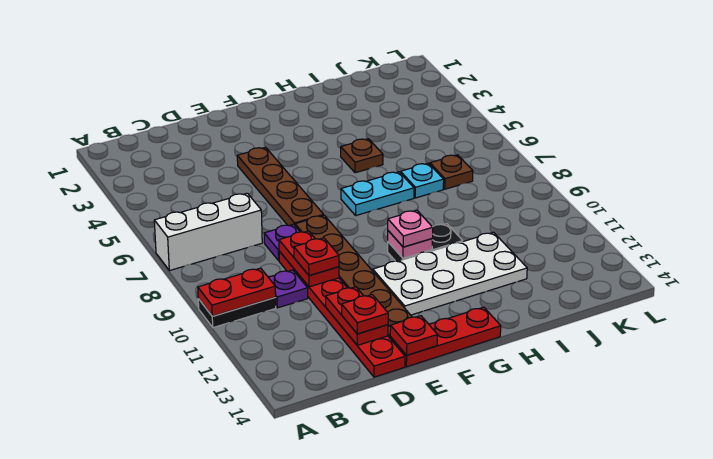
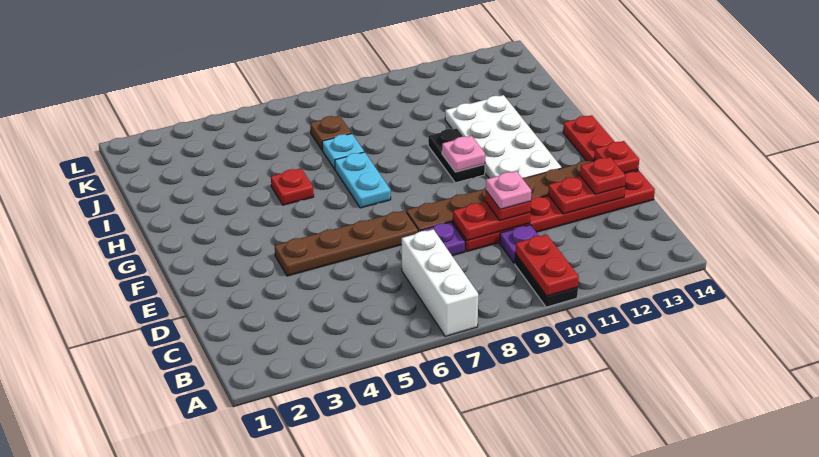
pink 1x1 plate [388,210,433,247] -> pink 1x1 plate moved to [486,171,531,209]
brown 1x1 plate [341,139,383,173] -> red 1x1 plate [271,169,314,205]

